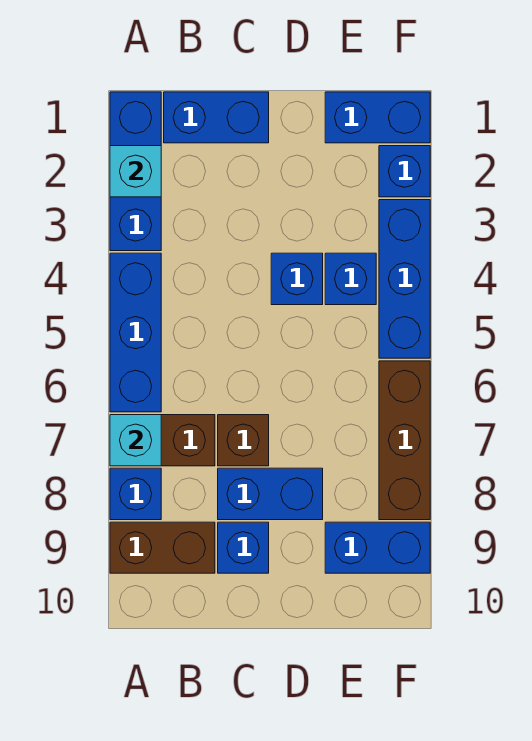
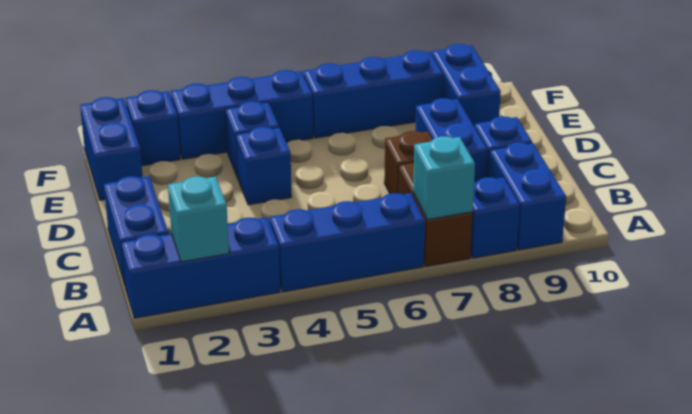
brown 1x2 brick [110,522,215,573] -> blue 1x2 brick [489,142,566,250]
brown 1x3 brick [379,361,430,520] -> blue 1x3 brick [303,50,443,138]

